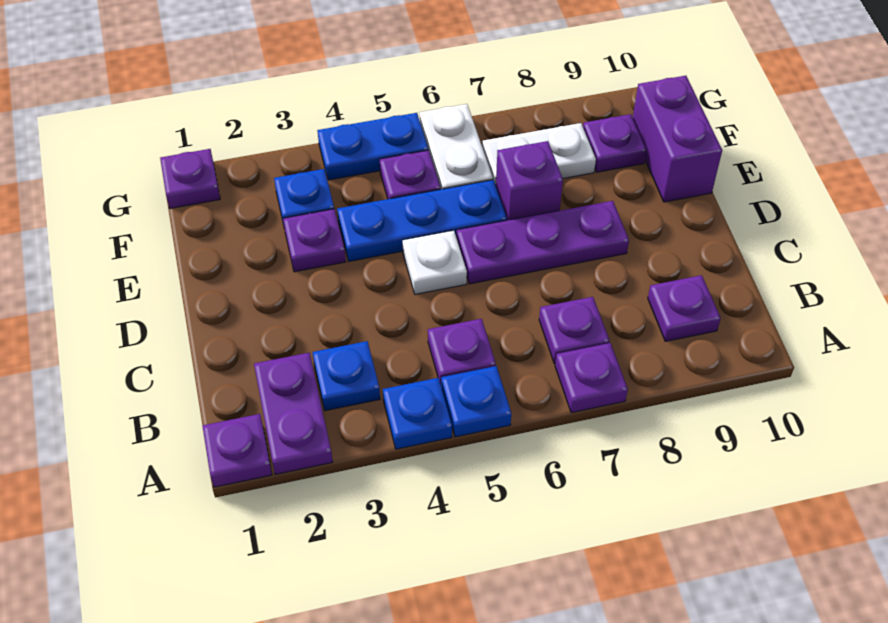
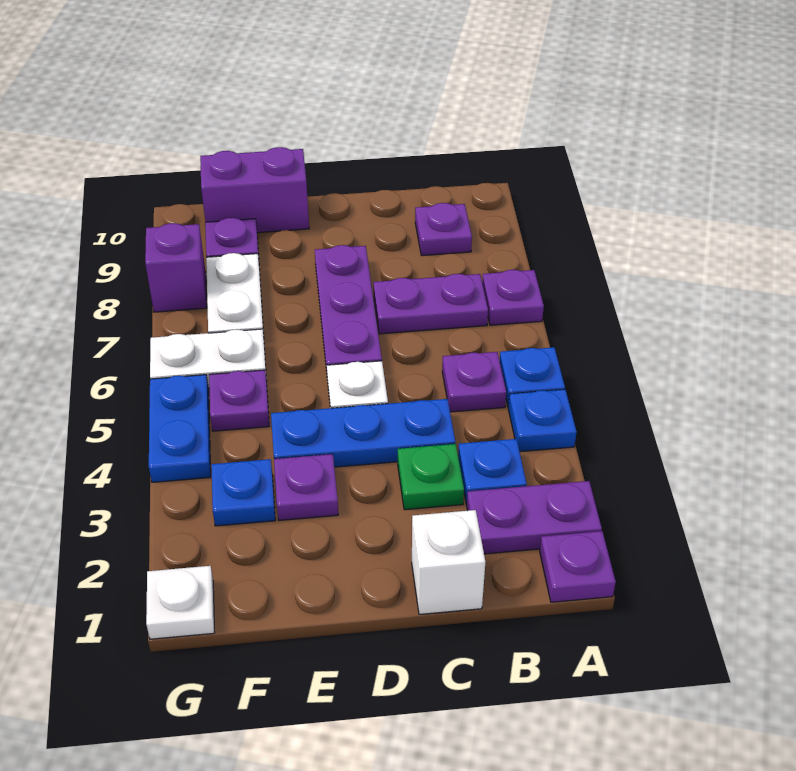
purple 1x1 plate [539,297,609,364] -> purple 1x2 plate [374,274,488,334]
none -> white 1x1 brick [412,510,485,614]
none -> green 1x1 plate [398,444,464,510]
blue 1x3 plate [337,180,507,261] -> blue 1x3 plate turned to [271,399,455,467]
purple 1x1 brick [496,141,563,220] -> purple 1x1 brick moved to [145,223,207,312]
purple 1x1 plate [160,149,220,209] -> white 1x1 plate [146,566,215,639]

